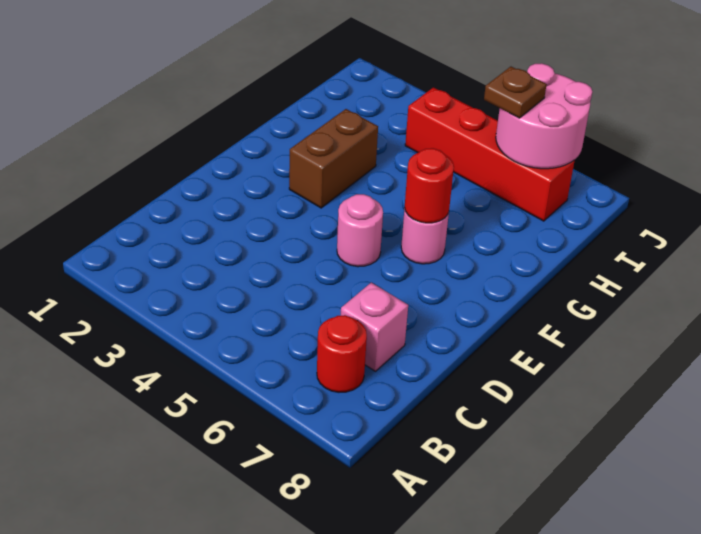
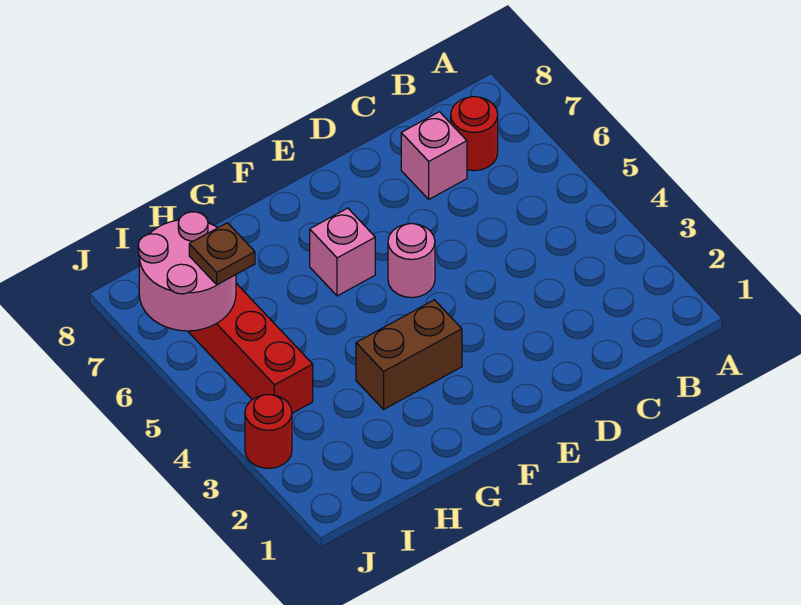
pink 1x1 round brick [401,208,449,264] -> pink 1x1 brick [310,208,375,296]
red 1x1 round brick [405,148,454,223] -> red 1x1 round brick moved to [245,395,292,468]

